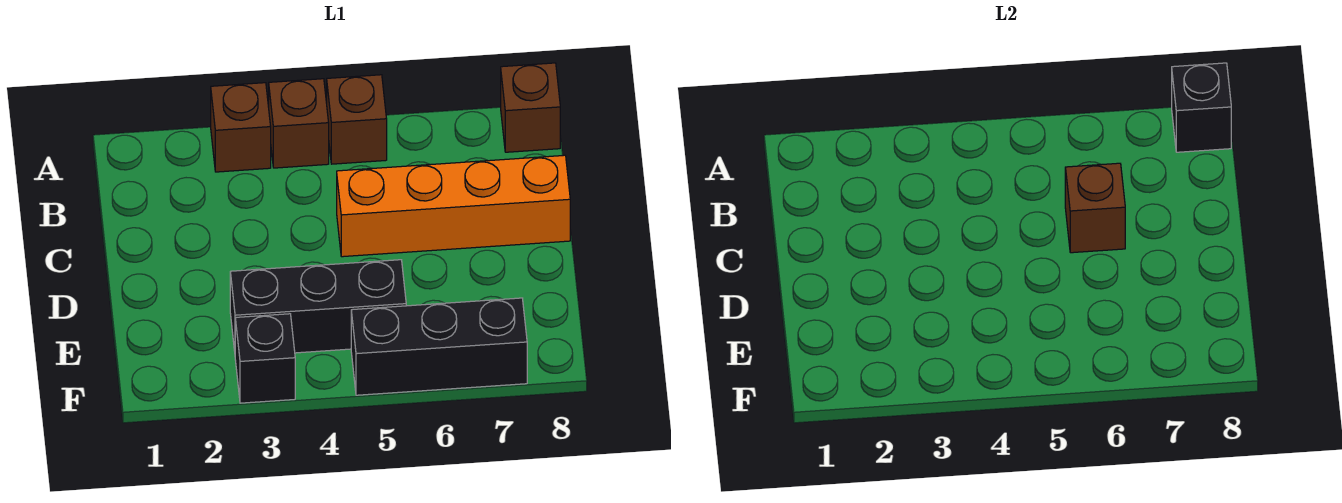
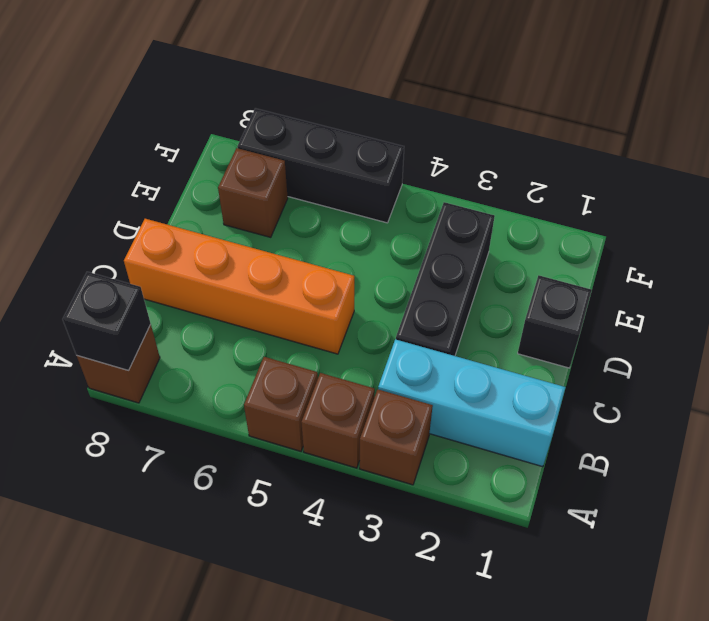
none -> cyan 1x3 brick [378,339,566,467]
brown 1x1 brick [1065,163,1125,253] -> brown 1x1 brick moved to [218,148,288,237]
black 1x3 brick [230,260,406,353] -> black 1x3 brick turned to [396,202,495,356]
black 1x1 brick [235,314,295,403] -> black 1x1 brick moved to [518,275,592,368]

